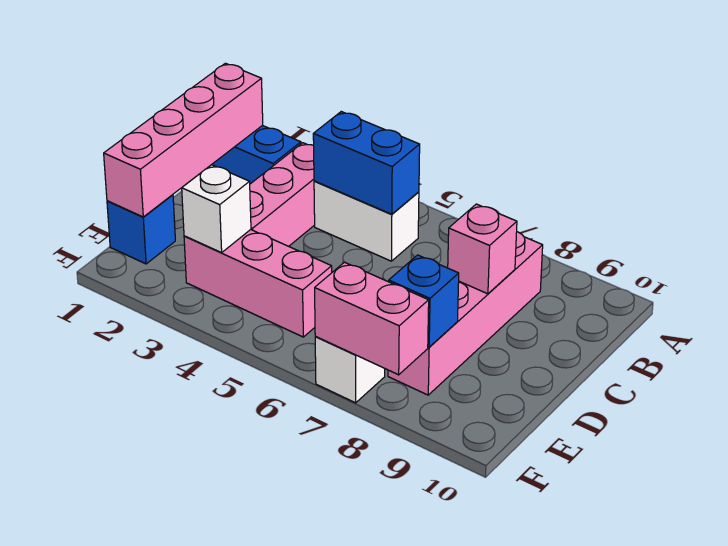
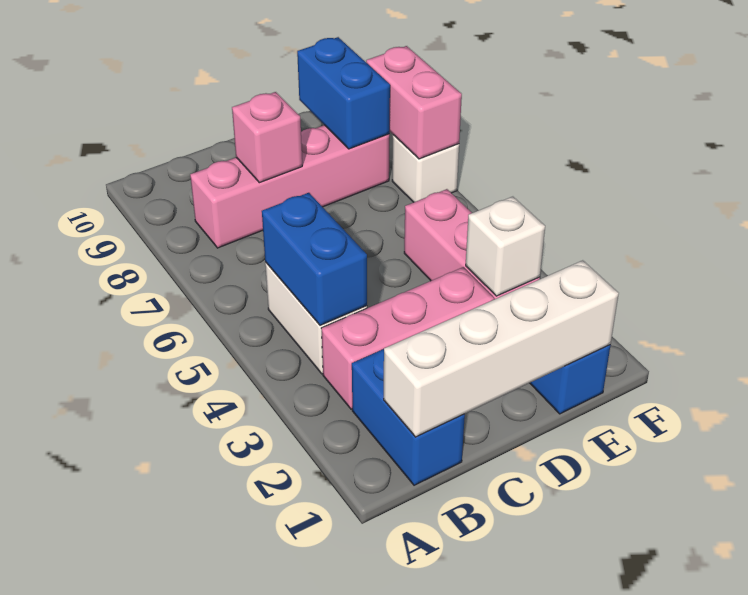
pink 1x4 brick [104,63,263,217] -> white 1x4 brick [384,260,619,437]
blue 1x1 brick [389,255,459,347] -> blue 1x2 brick [297,37,390,149]

